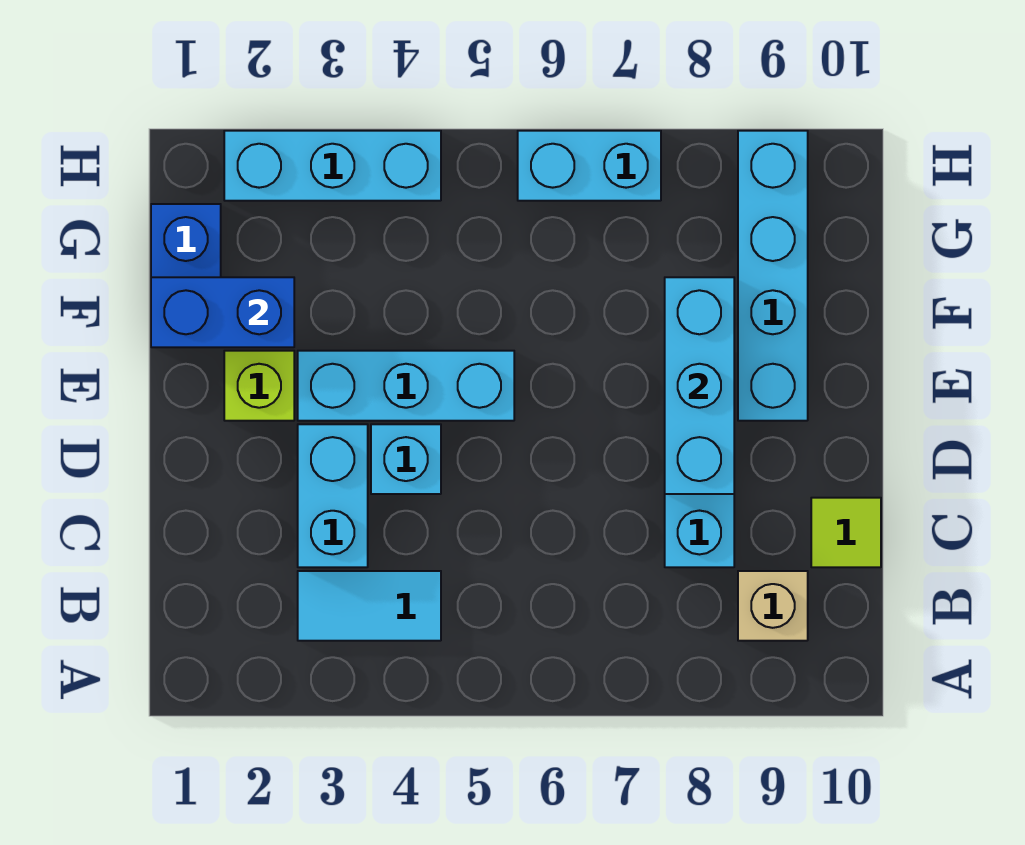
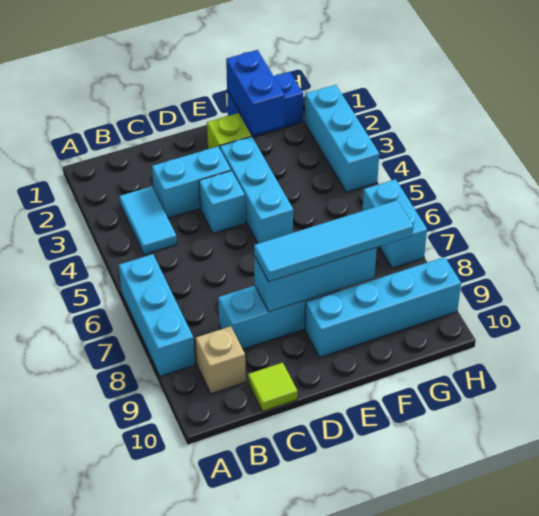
none -> cyan 1x3 brick [119,254,195,376]
none -> cyan 1x4 tile [254,200,413,282]

